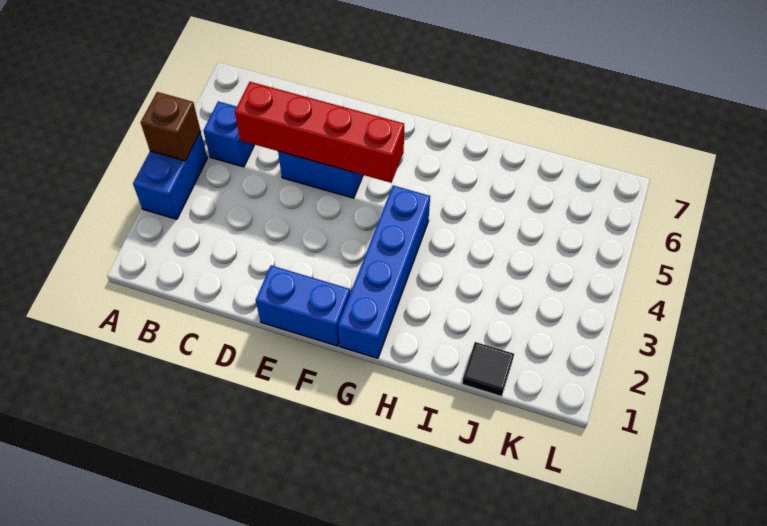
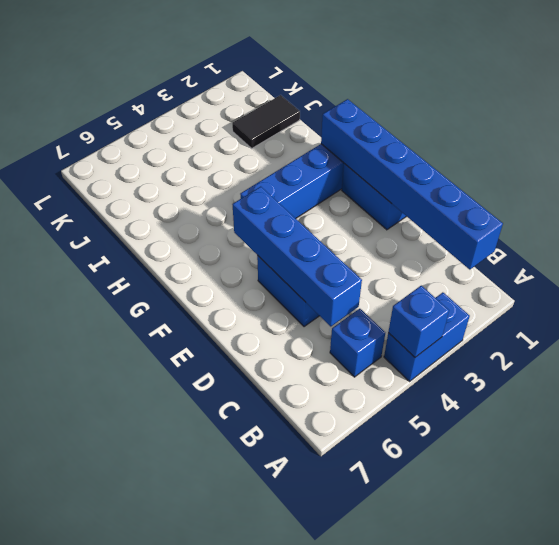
brown 1x1 brick [141,92,201,161] -> blue 1x1 brick [388,286,449,357]
none -> blue 1x6 brick [321,99,503,270]
red 1x4 brick [235,82,404,183] -> blue 1x4 brick [232,187,362,326]
black 1x1 tile [462,342,514,397] -> black 1x2 tile [232,95,300,148]

